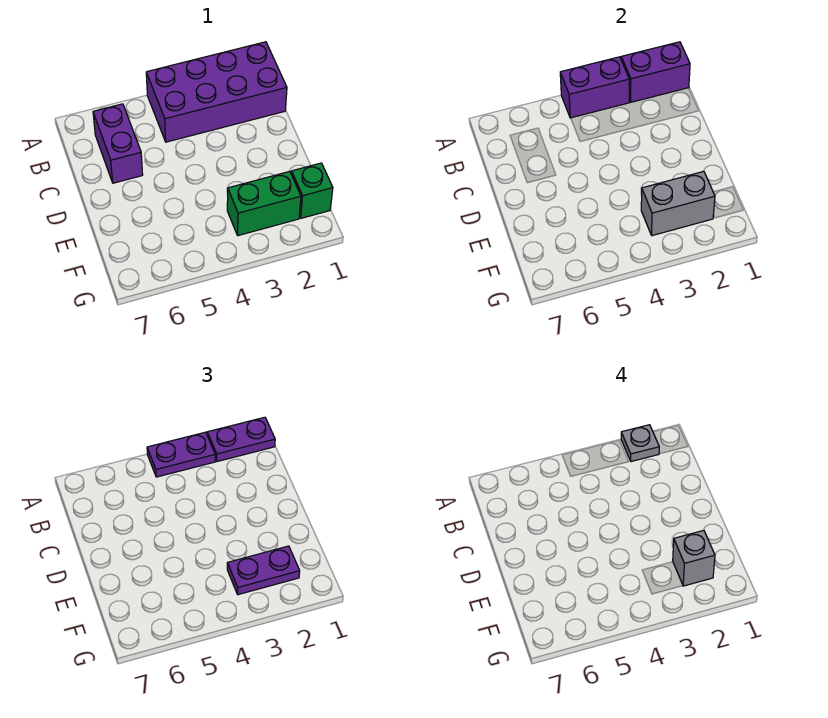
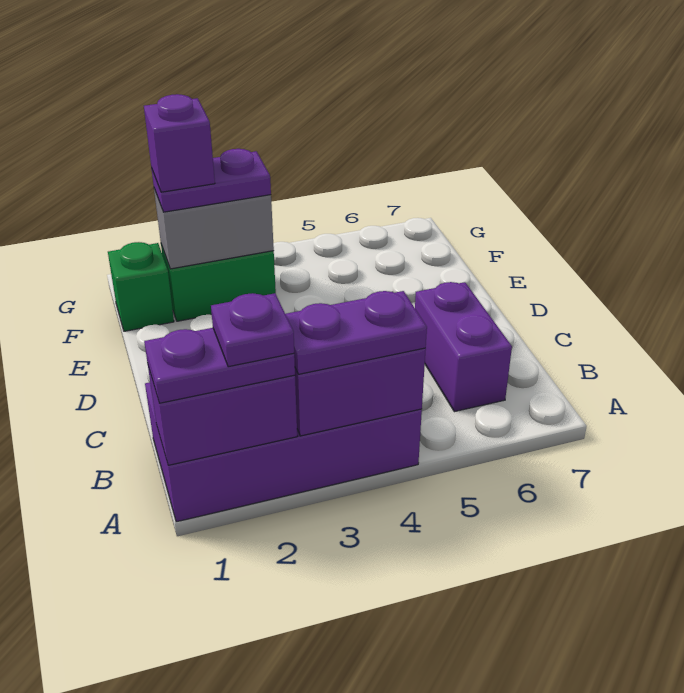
grey 1x1 plate [621,425,659,462] -> purple 1x1 plate [211,293,294,367]
grey 1x1 brick [673,530,715,586] -> purple 1x1 brick [144,94,215,192]

